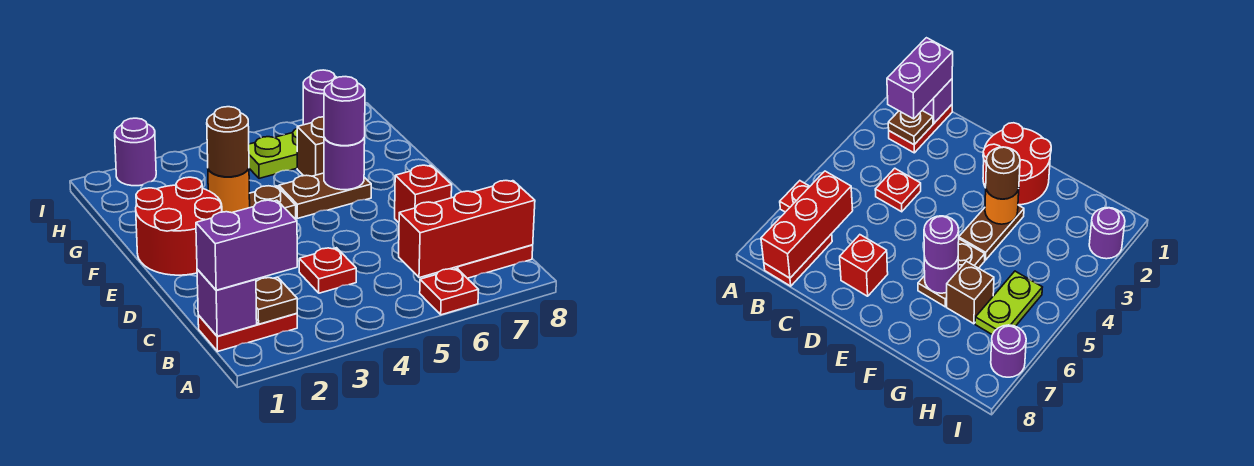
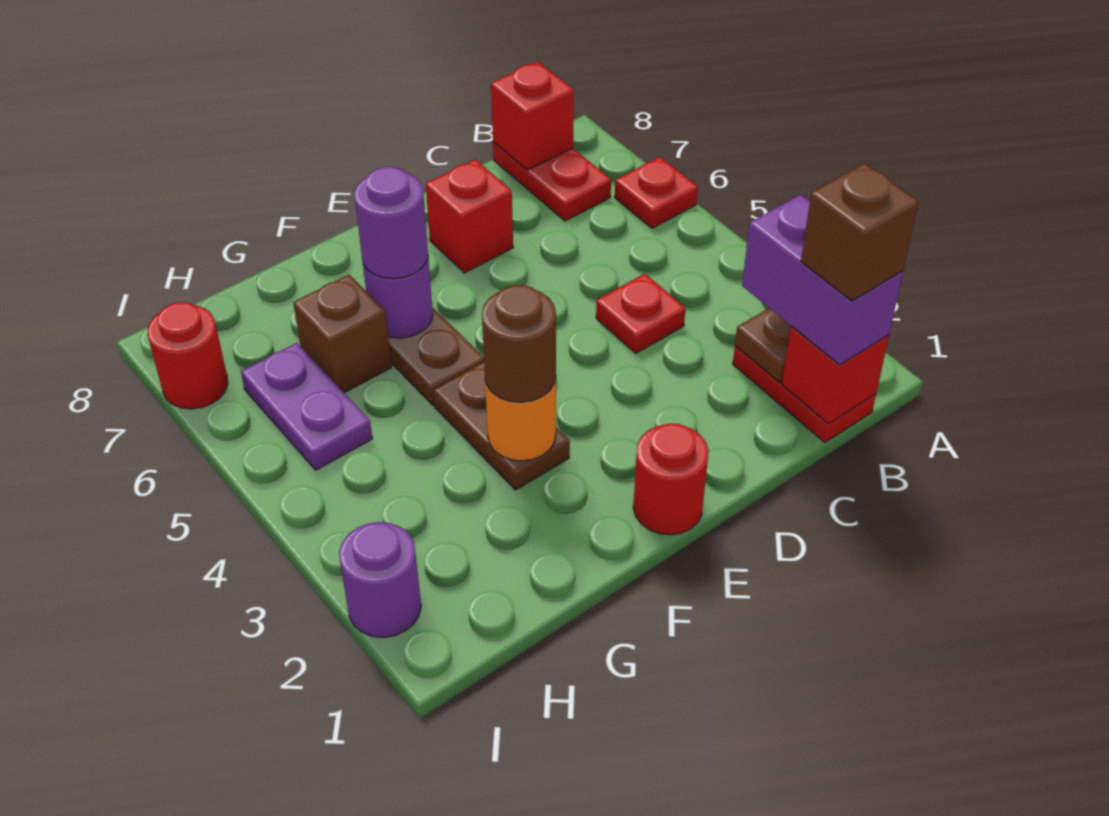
purple 1x1 brick [197,269,257,336] -> red 1x1 brick [782,326,889,424]
none -> brown 1x1 brick [801,163,918,301]
red 1x3 brick [399,181,535,278] -> red 1x1 brick [491,61,574,170]
red 2x2 round brick [136,177,222,275] -> red 1x1 round brick [633,423,709,535]
lime 1x2 plate [249,129,297,178] -> purple 1x2 plate [241,343,372,470]
purple 1x1 round brick [303,70,337,125] -> red 1x1 round brick [148,302,228,409]

